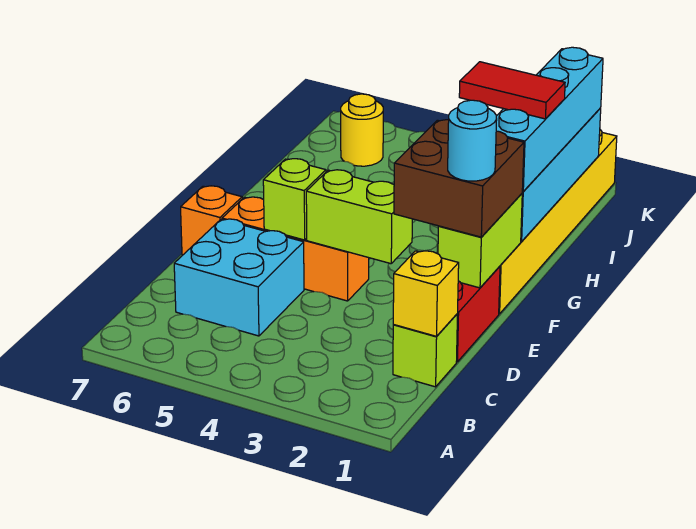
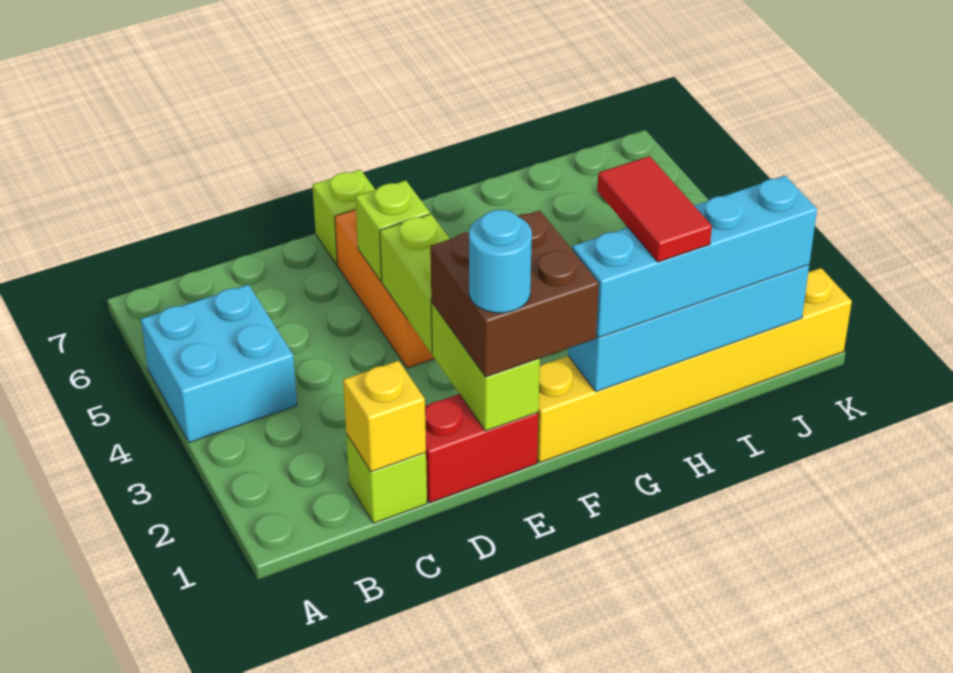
cyan 2x2 brick [174,219,304,336] -> cyan 2x2 brick moved to [141,284,297,443]
lime 1x2 brick [438,194,522,288] -> lime 1x2 brick turned to [431,302,540,431]
orange 1x1 brick [181,186,242,255] -> lime 1x1 brick [312,170,375,265]
yellow 1x1 round brick [341,94,383,166] -> none

